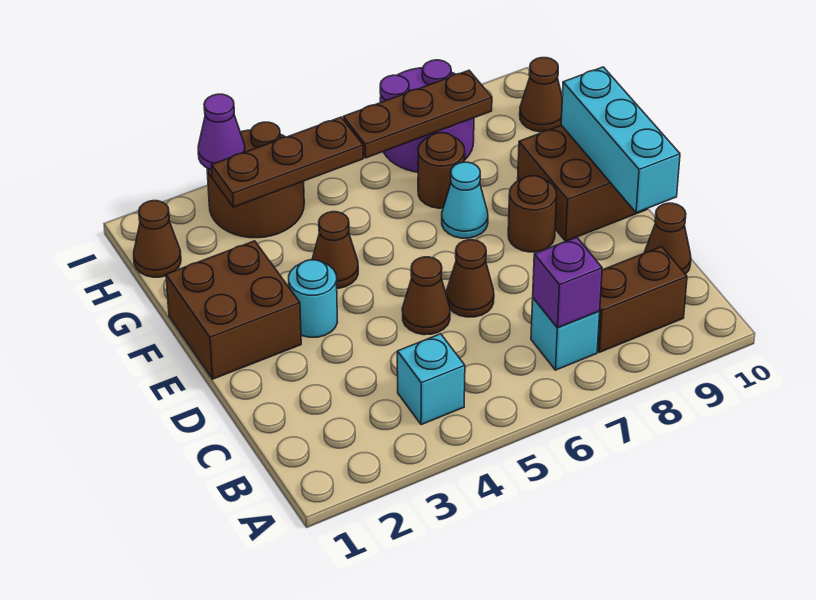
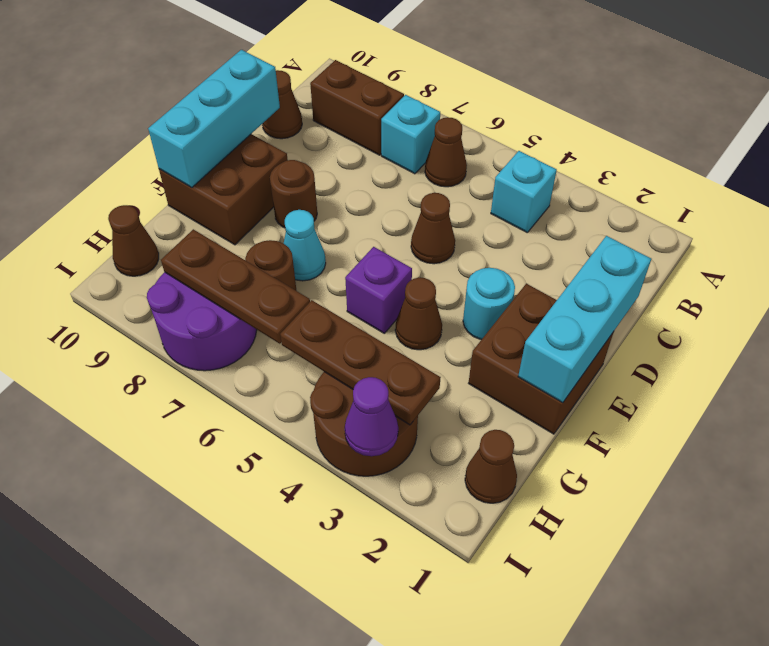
purple 1x1 brick [533,237,602,328] -> purple 1x1 brick moved to [345,247,412,333]
none -> cyan 1x3 brick [518,236,651,403]
brown 1x1 cone [446,240,494,317] -> brown 1x1 cone moved to [425,117,467,187]

